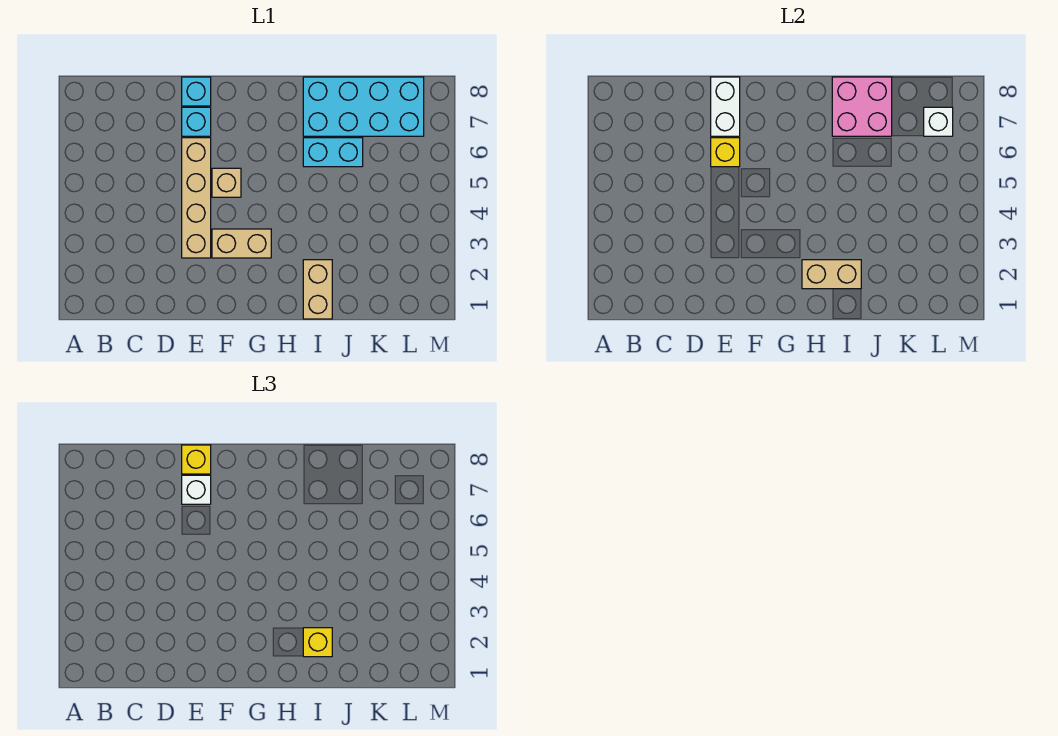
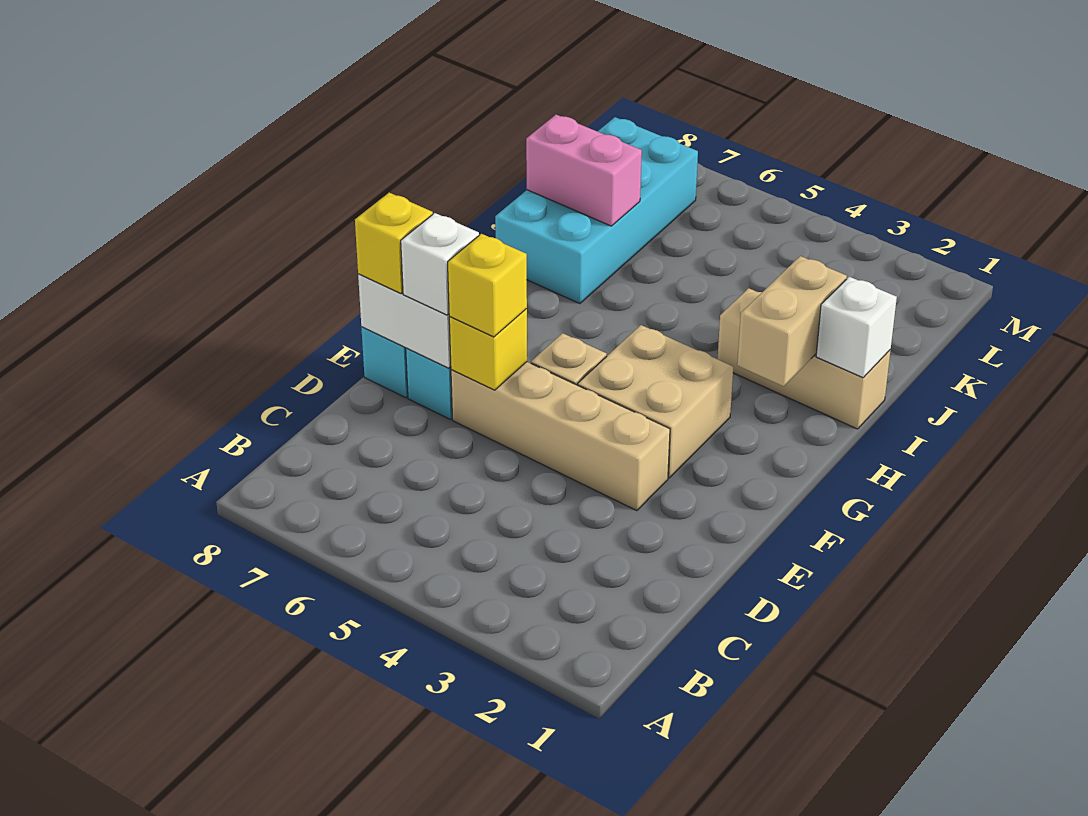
tan 1x2 brick [212,229,271,258] -> tan 2x2 brick [578,325,733,478]
tan 1x2 brick [303,260,332,319] -> tan 1x3 brick [718,288,891,429]
yellow 1x1 brick [303,628,332,657] -> yellow 1x1 brick moved to [448,234,527,337]
cyan 1x2 brick [303,138,363,167] -> none
pink 2x2 brick [832,77,892,136] -> pink 1x2 brick [526,115,642,226]
white 1x1 brick [924,107,953,136] -> white 1x1 brick moved to [816,277,897,378]

